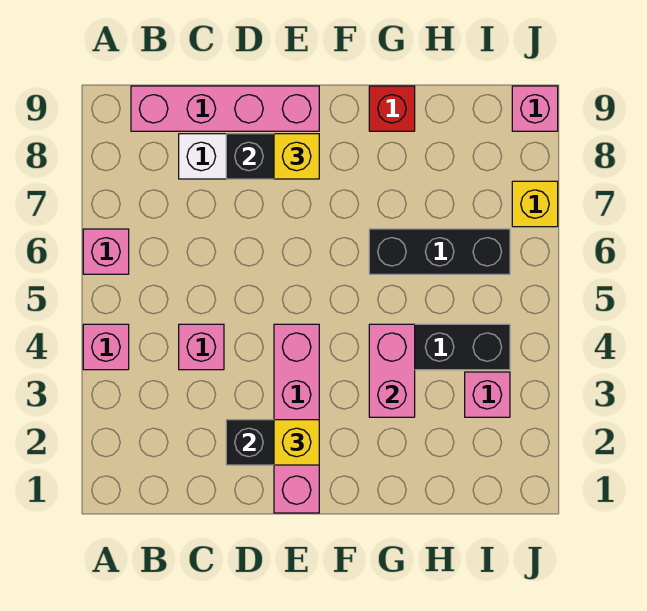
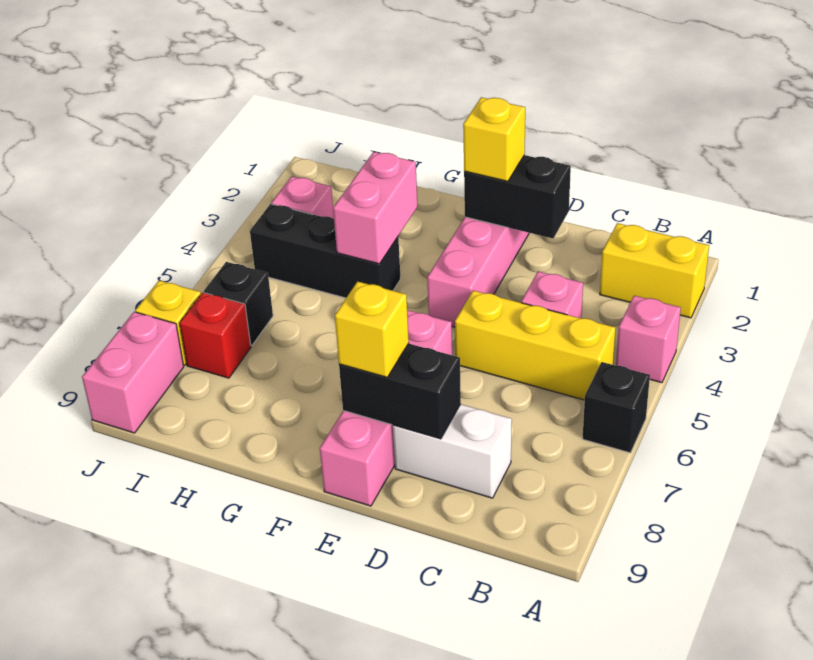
none -> yellow 1x2 brick [600,223,709,318]
pink 1x1 brick [83,229,129,274] -> black 1x1 brick [583,362,650,453]
none -> yellow 1x3 brick [455,290,616,400]
pink 1x4 brick [131,86,319,131] -> pink 1x4 brick turned to [320,310,452,506]
black 1x3 brick [369,229,510,274] -> black 1x1 brick [204,262,273,346]
red 1x1 brick [369,86,415,131] -> red 1x1 brick moved to [180,293,251,378]
pink 1x1 brick [512,86,558,131] -> pink 1x2 brick [82,312,184,433]

